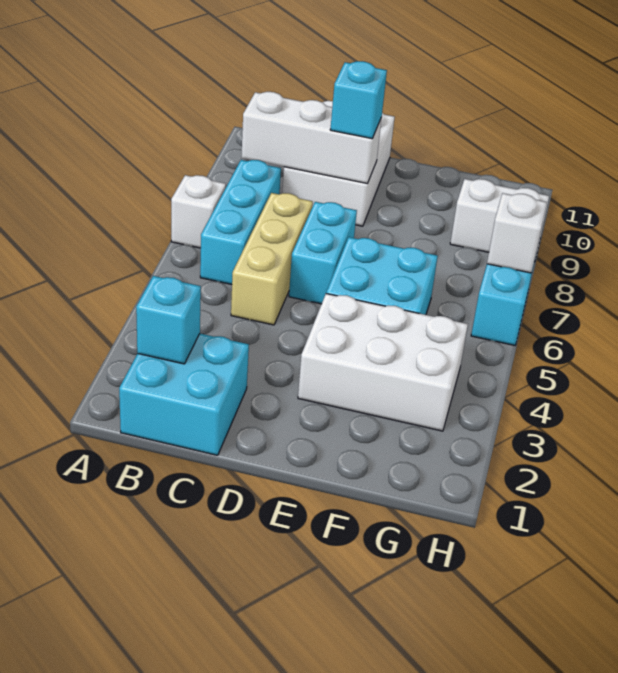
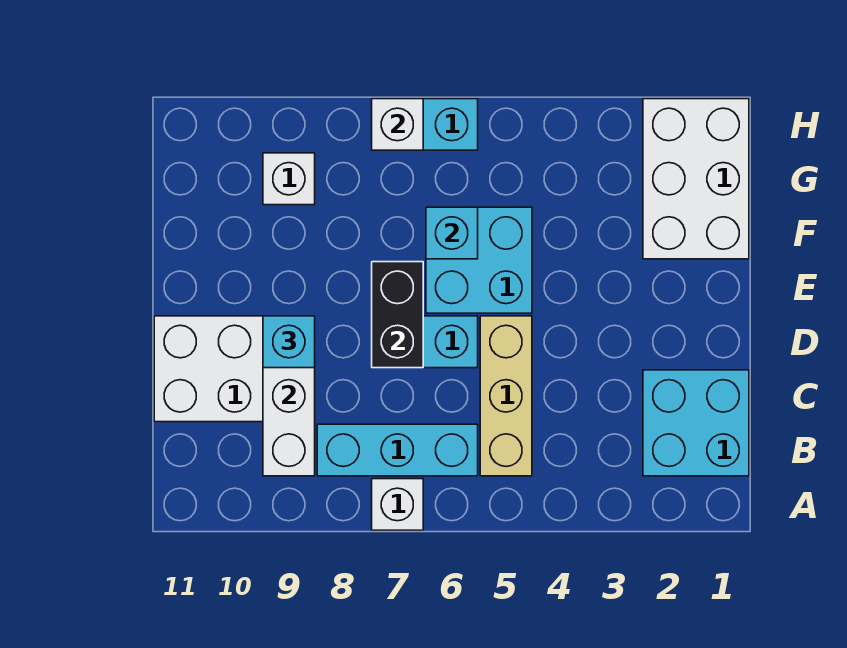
cyan 1x1 brick [136,276,201,364] -> cyan 1x1 brick moved to [426,207,478,259]
tan 1x3 brick [231,193,313,325] -> tan 1x3 brick turned to [480,316,532,476]
none -> black 1x2 brick [372,262,423,368]
white 2x3 brick [298,294,468,431] -> white 2x3 brick moved to [643,99,749,259]
white 1x2 brick [450,179,549,262] -> white 1x1 brick [263,153,315,205]

